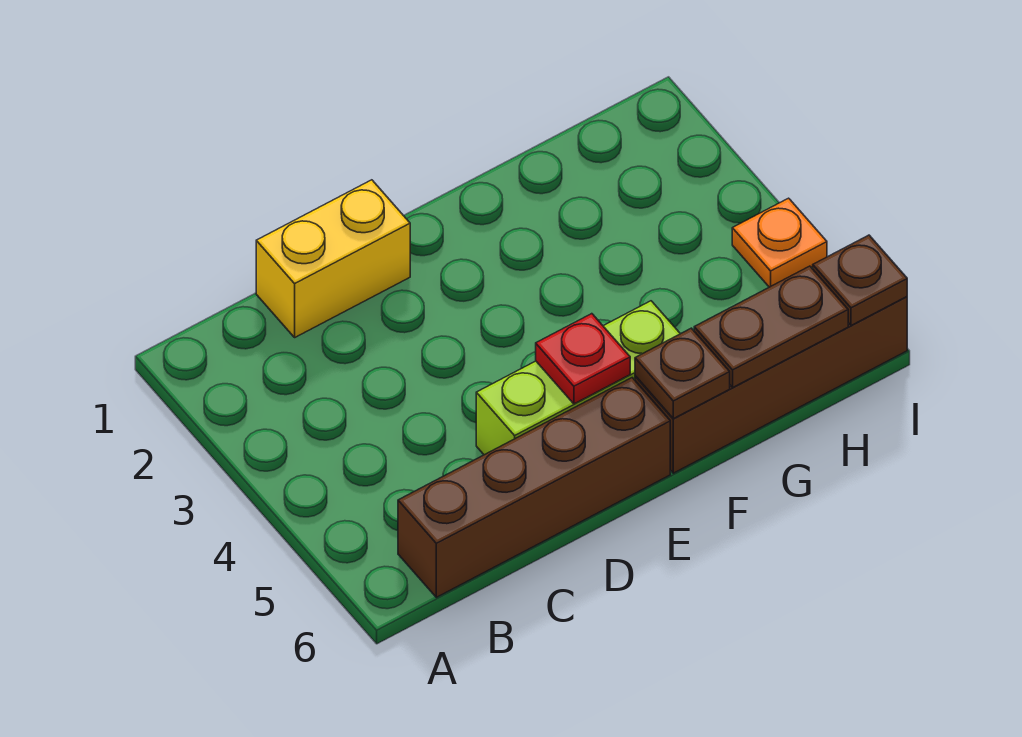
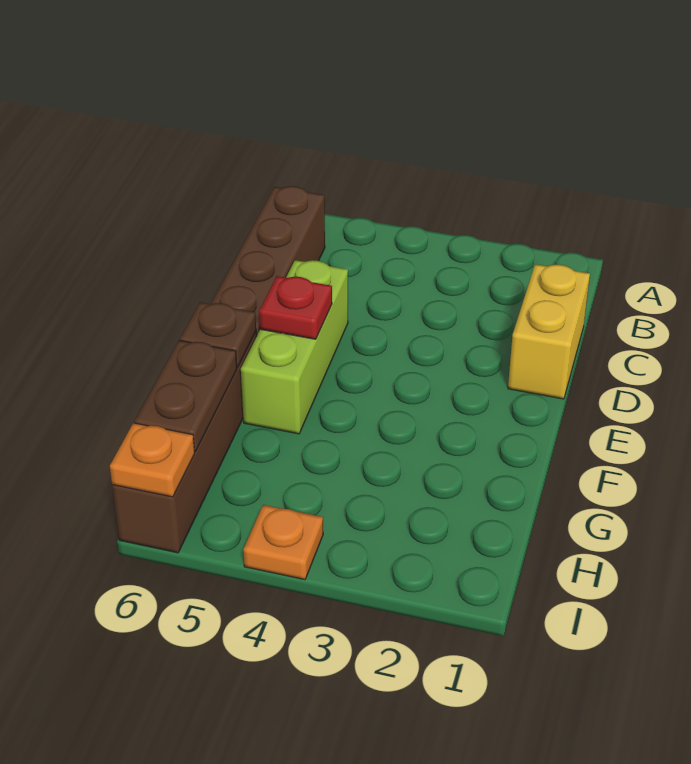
brown 1x1 plate [813,235,907,325] -> orange 1x1 plate [110,423,195,497]

